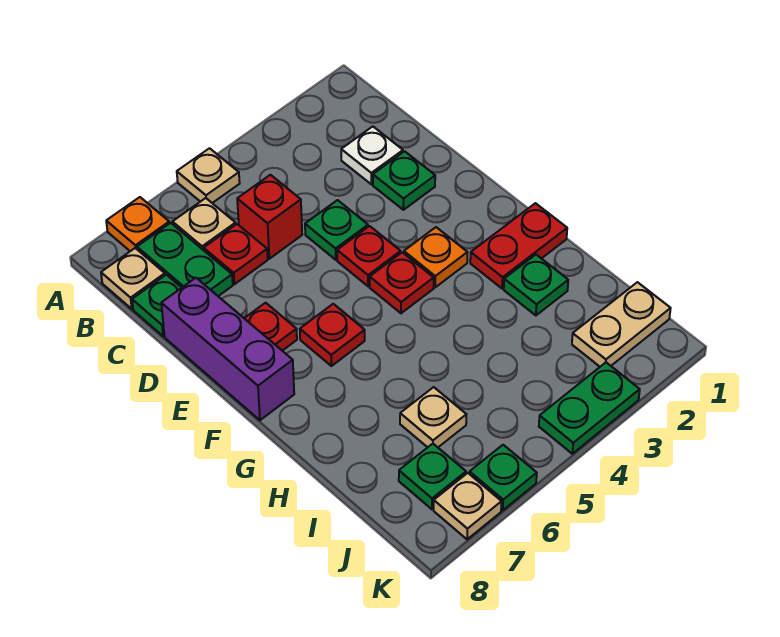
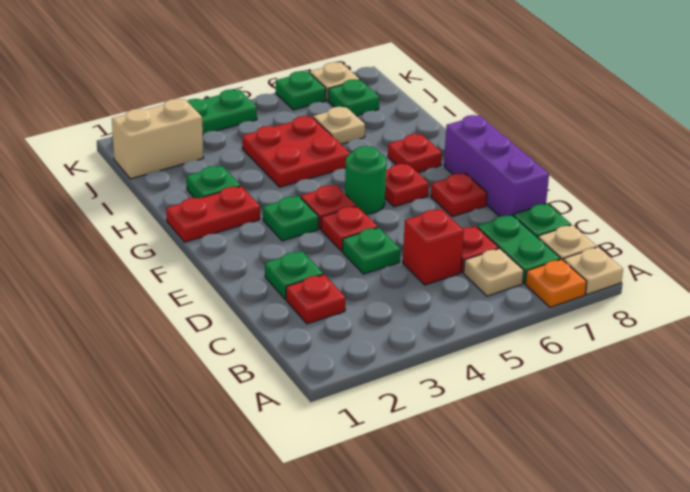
tan 1x1 plate [177,148,240,203] -> tan 1x1 plate moved to [563,247,623,295]
white 1x1 plate [341,127,403,184] -> red 1x1 plate [286,275,346,324]
orange 1x1 plate [404,227,468,287] -> green 1x1 plate [263,196,319,241]
none -> green 1x1 round brick [345,146,386,214]
none -> red 1x1 plate [388,134,442,173]
none -> red 2x2 plate [242,116,350,187]
tan 1x2 plate [572,282,671,367] -> tan 1x2 brick [112,99,203,179]

